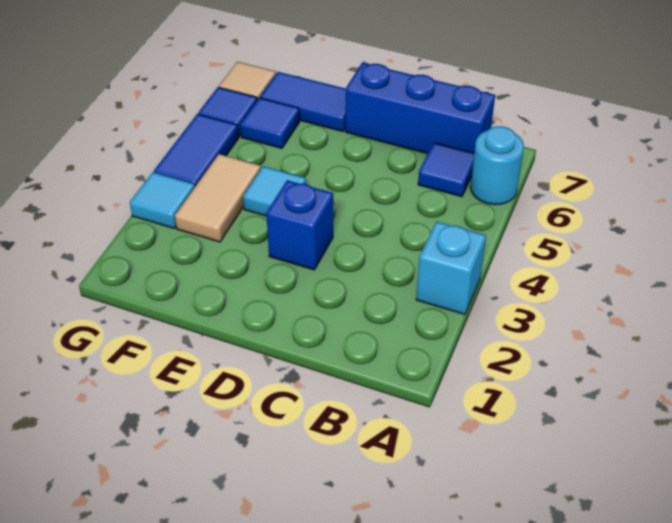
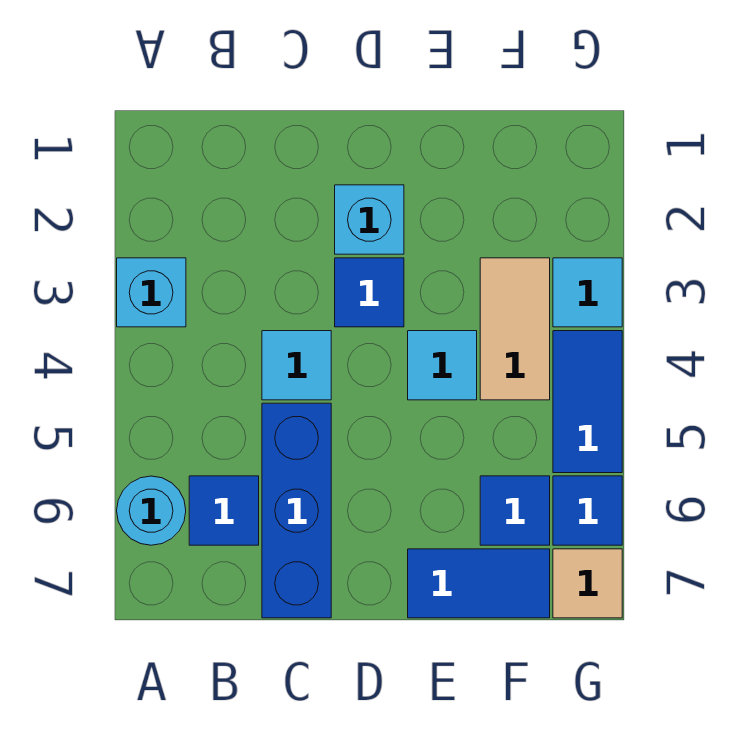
blue 1x3 brick [345,63,495,154] -> blue 1x3 brick turned to [262,403,331,618]
none -> cyan 1x1 tile [262,331,331,400]
none -> cyan 1x1 brick [335,185,404,254]
blue 1x1 brick [266,180,333,270] -> blue 1x1 tile [335,258,404,327]

